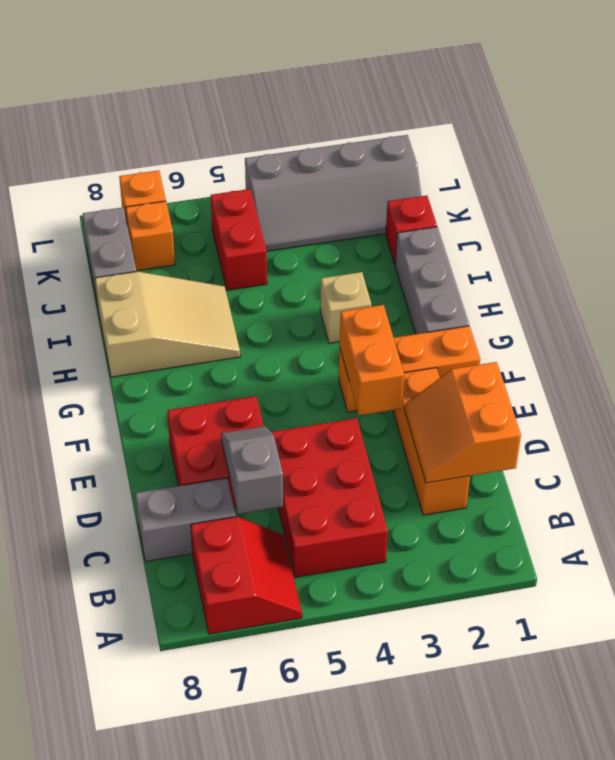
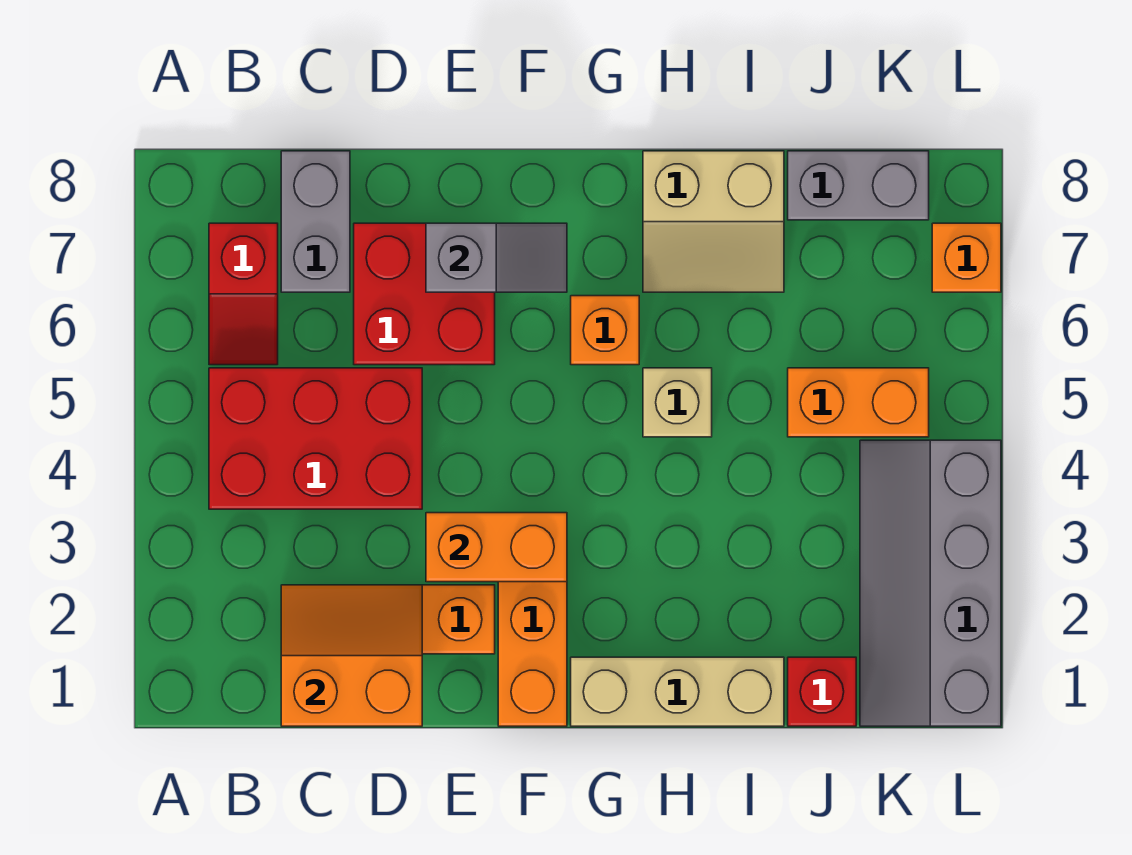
red 2x2 slope [191,517,302,634] -> red 1x2 slope [209,223,278,365]
grey 1x2 slope [221,426,283,514] -> grey 1x2 slope moved to [426,223,567,292]
grey 1x3 brick [395,227,469,334] -> tan 1x3 brick [571,657,784,726]
tan 1x1 brick [320,272,371,343] -> tan 1x1 brick moved to [643,368,712,437]
tan 2x3 slope [95,272,240,377] -> tan 2x2 slope [643,151,784,292]
red 1x2 brick [211,189,267,290] -> orange 1x2 brick [788,368,929,437]
orange 1x1 brick [126,201,175,271] -> orange 1x1 brick moved to [571,296,639,365]

